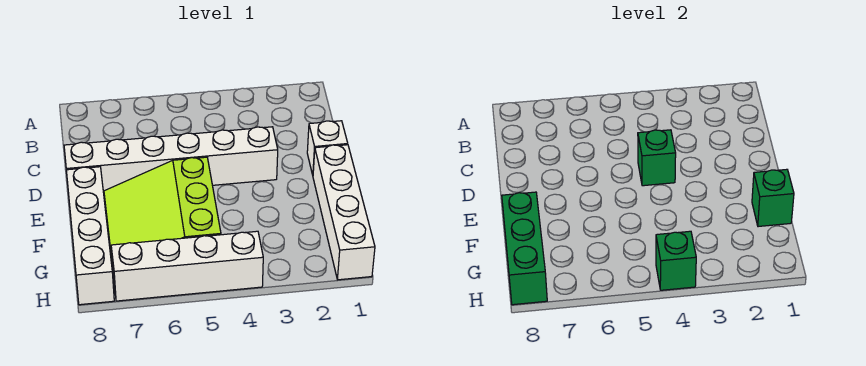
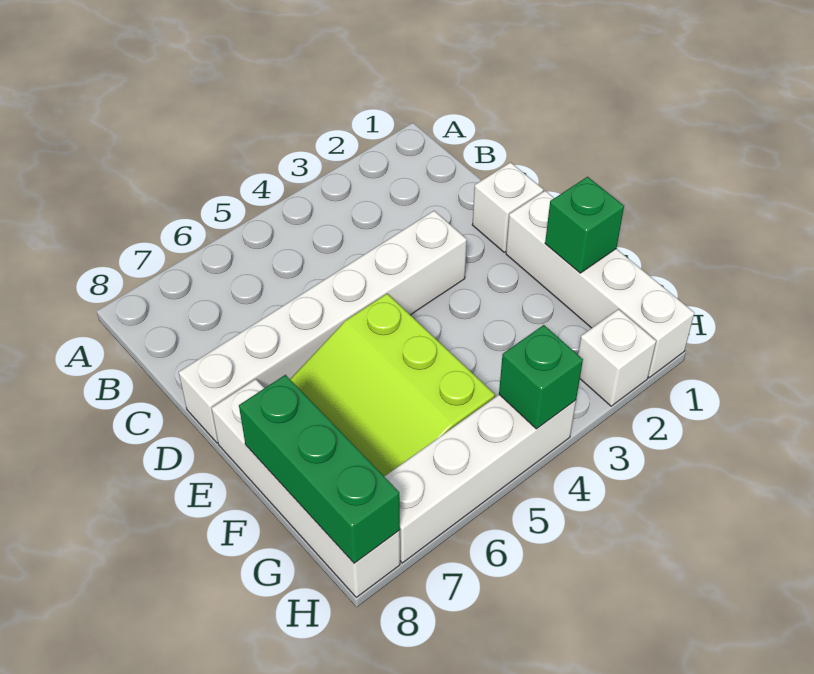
green 1x1 brick [638,130,676,186] -> none
none -> white 1x1 brick [578,309,656,406]

